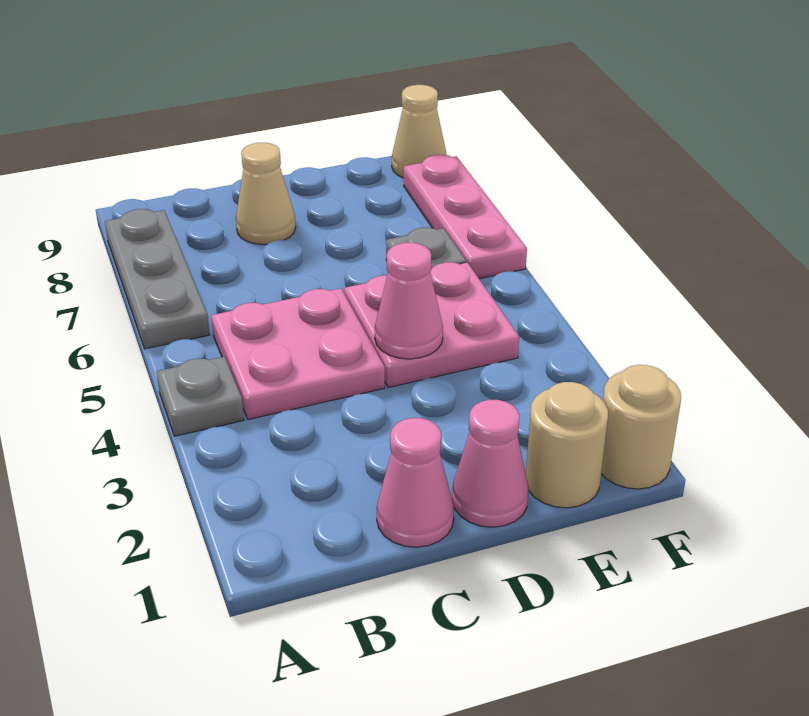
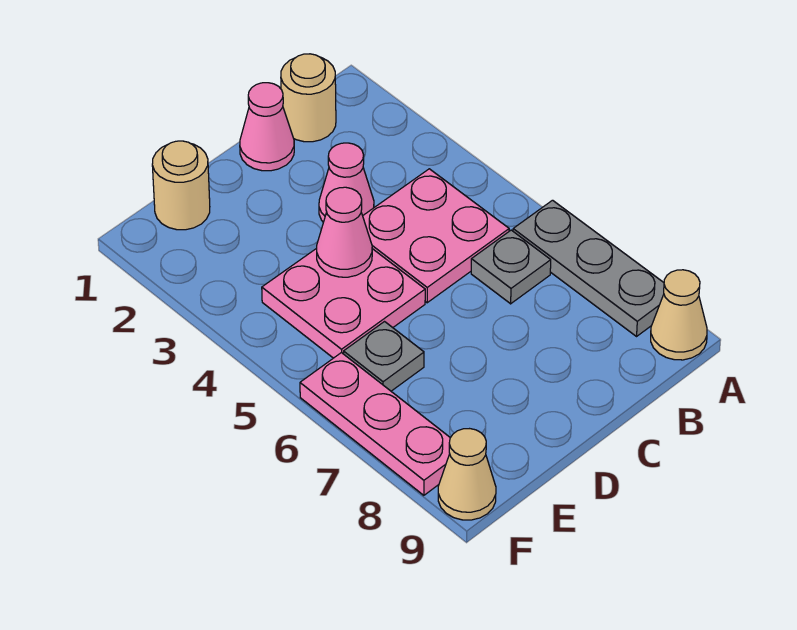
grey 1x1 plate [156,357,244,436] -> grey 1x1 plate moved to [471,230,551,304]
tan 1x1 cone [236,143,296,245] -> tan 1x1 cone moved to [651,270,707,360]
pink 1x1 cone [452,400,529,527] -> pink 1x1 cone moved to [319,143,374,222]
tan 1x1 round brick [601,365,681,489] -> tan 1x1 round brick moved to [281,54,336,142]

